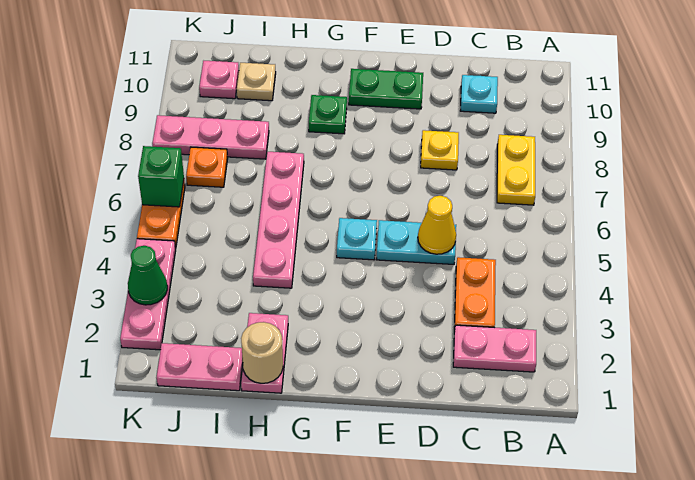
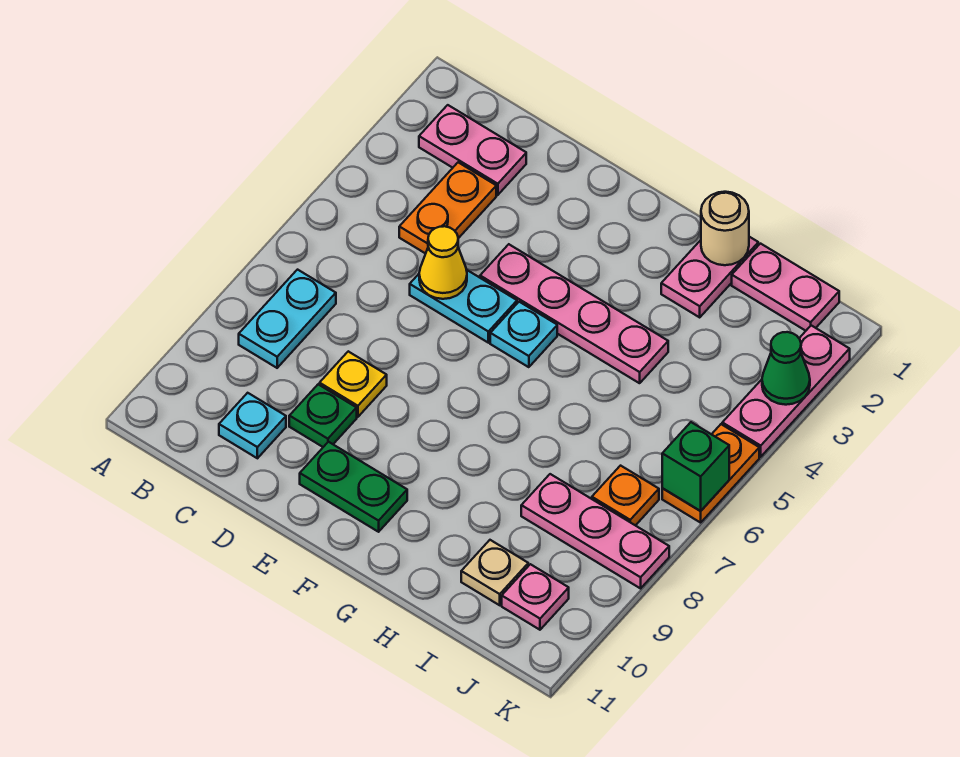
yellow 1x2 plate [497,135,535,205] -> cyan 1x2 plate [239,270,336,368]
green 1x1 plate [309,95,347,134] -> green 1x1 plate moved to [289,384,357,447]
pink 1x4 plate [253,152,304,288] -> pink 1x4 plate turned to [480,244,668,383]

